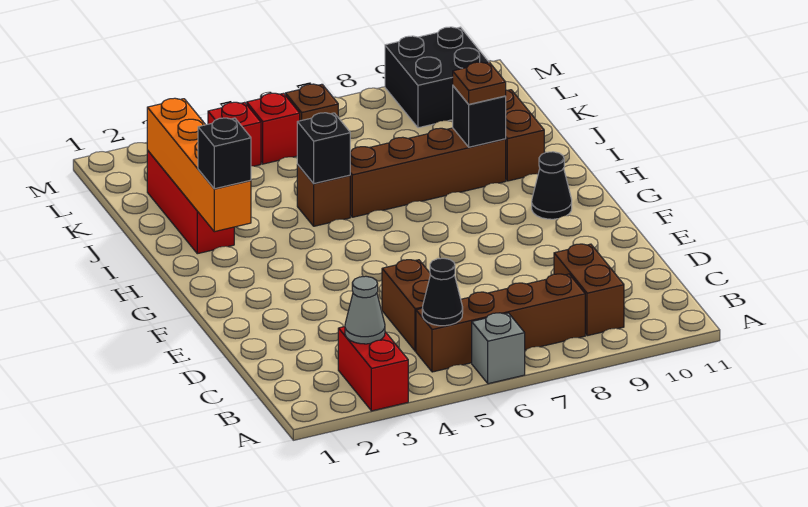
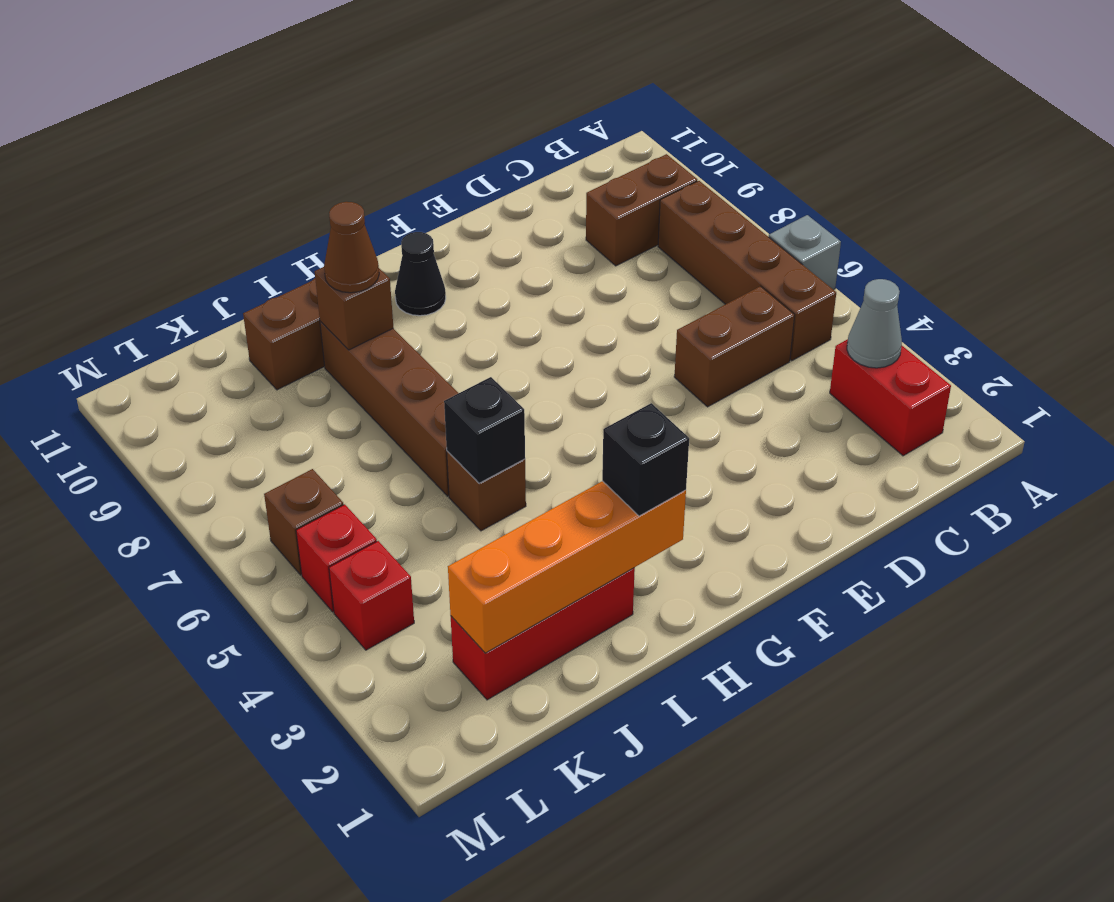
red 1x2 brick [338,327,408,411] -> red 1x2 brick turned to [830,339,951,456]
black 1x1 cone [422,258,463,326] -> none
black 1x1 brick [453,86,506,147] -> brown 1x1 brick [315,267,393,350]
brown 1x1 plate [453,62,506,104] -> brown 1x1 cone [324,202,379,293]
black 2x2 brick [385,27,488,128] -> none

